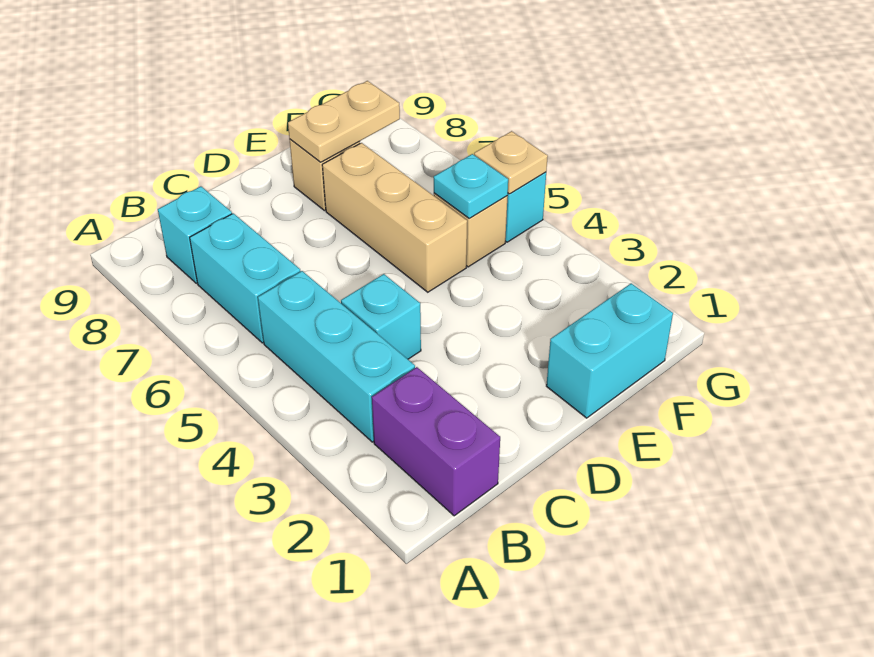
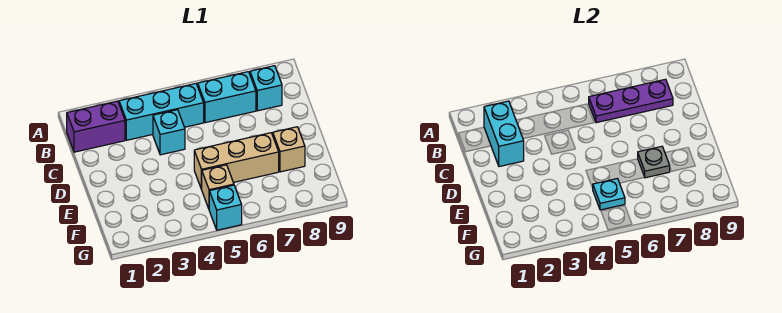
none -> purple 1x3 plate [589,79,673,123]
cyan 1x2 brick [546,283,673,418] -> cyan 1x2 brick moved to [484,101,524,167]
none -> grey 1x1 plate [638,146,670,178]
tan 1x2 plate [288,81,400,162] -> none
tan 1x1 plate [474,131,548,194] -> none

